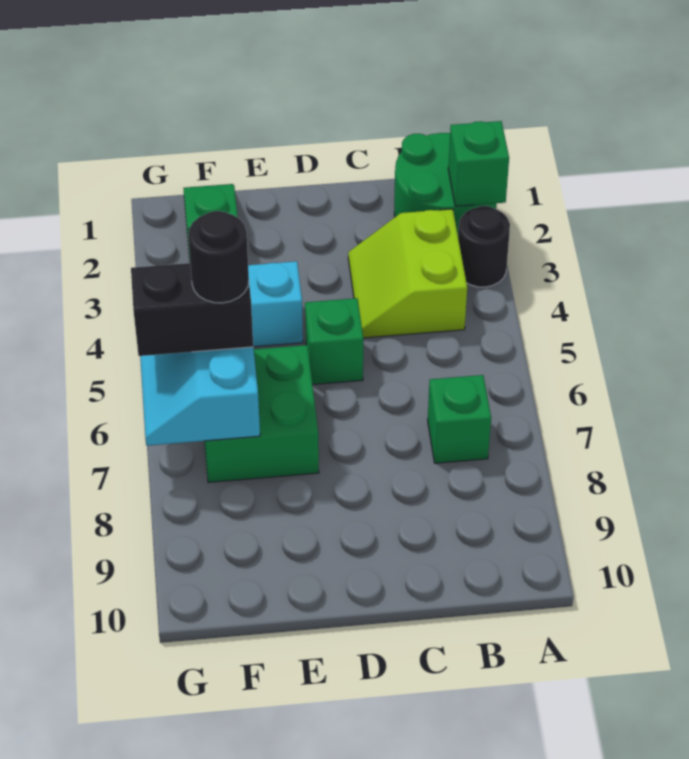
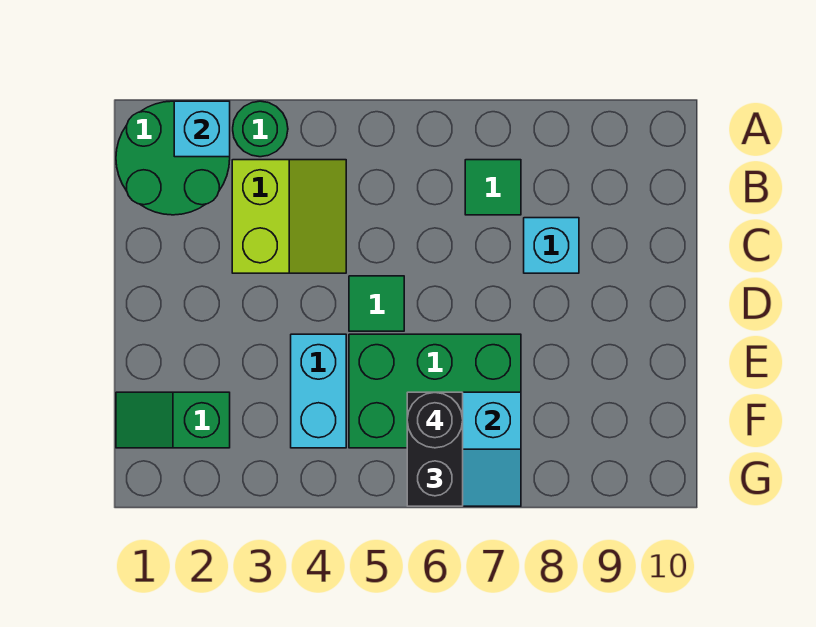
green 1x1 brick [448,121,509,206] -> cyan 1x1 brick [174,101,230,157]
black 1x1 round brick [458,206,510,287] -> green 1x1 round brick [233,101,288,157]
lime 2x2 slope [348,209,467,338] -> lime 2x2 slope turned to [232,160,346,273]
green 1x1 brick [428,375,491,463] -> green 1x1 tile [465,160,521,215]
none -> cyan 1x1 brick [524,218,579,273]
green 1x1 brick [305,298,363,385] -> green 1x1 tile [349,276,404,331]
green 2x2 brick [205,345,319,482] -> green 2x3 brick [349,334,521,448]

